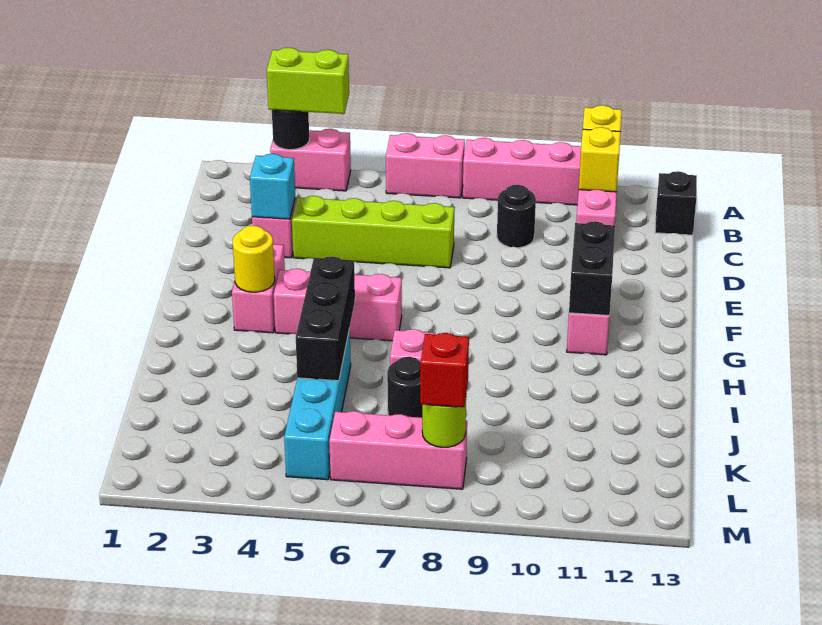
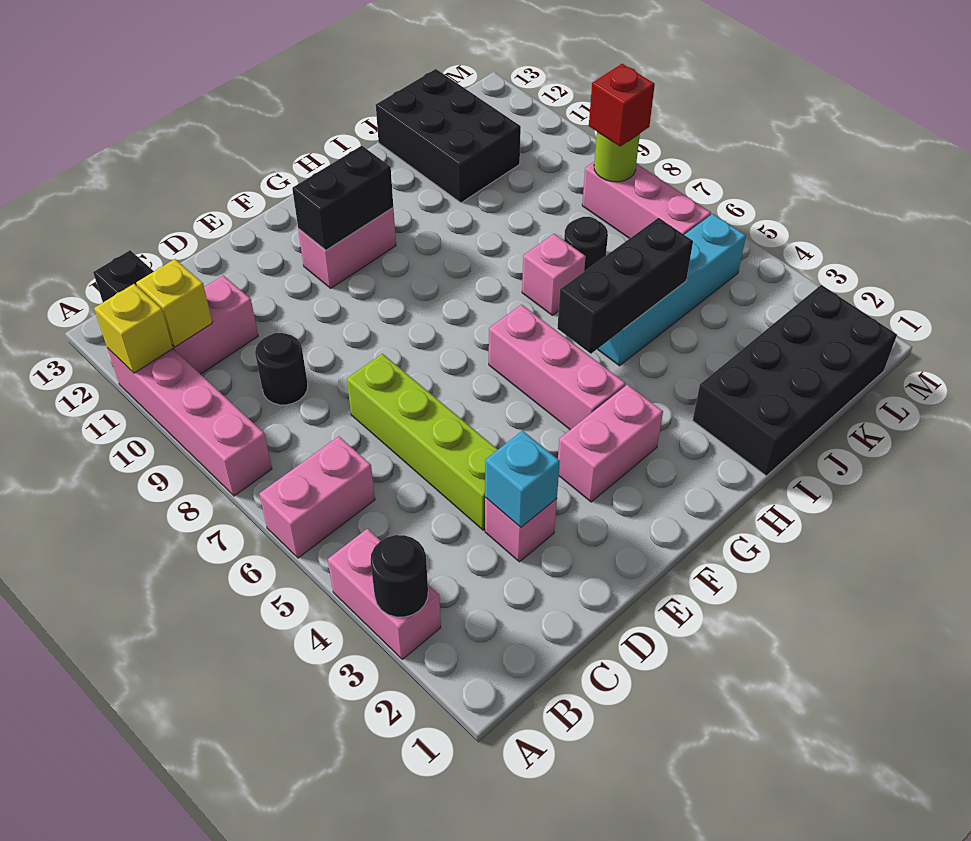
lime 1x2 brick [267,48,349,114] -> none
pink 1x2 brick [386,133,465,198] -> pink 1x2 brick turned to [259,436,375,558]
yellow 1x1 round brick [233,226,275,292] -> none
none -> black 2x4 brick [693,285,897,476]
none -> black 2x3 brick [376,69,521,203]

